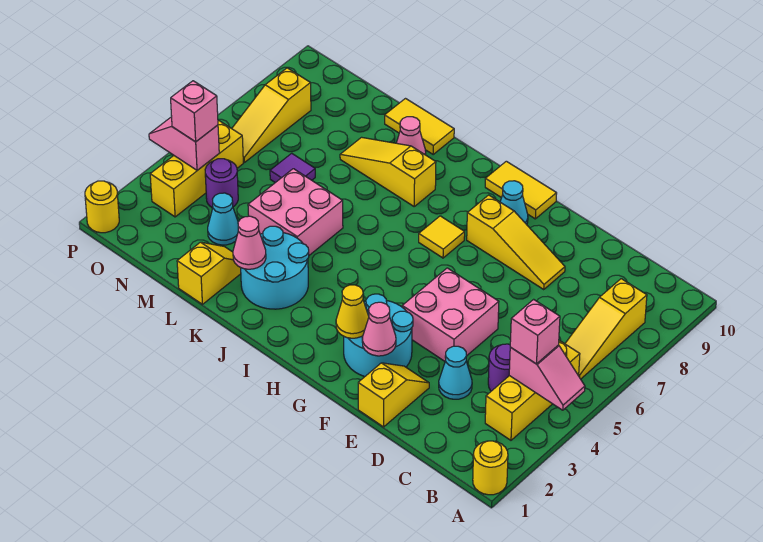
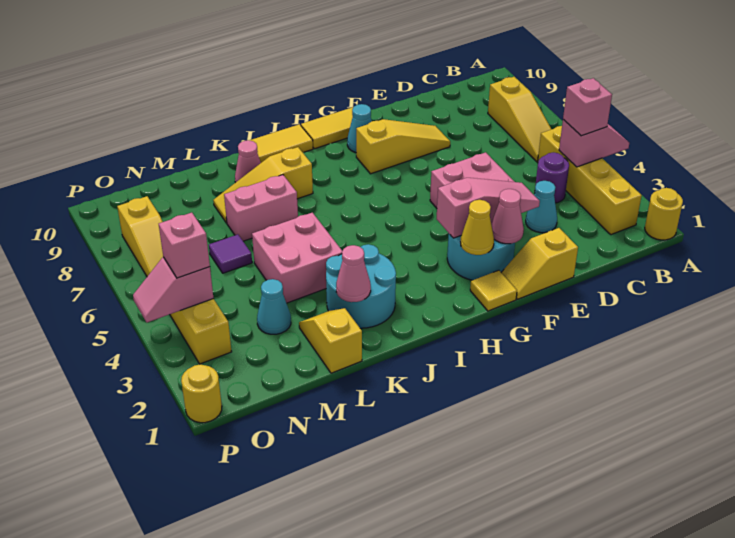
yellow 1x3 brick [485,340,580,440] -> yellow 1x4 brick [538,126,642,235]
yellow 1x2 slope [358,363,429,427] -> yellow 1x2 slope turned to [501,228,578,299]
none -> pink 1x3 slope [437,178,540,238]
yellow 1x1 tile [419,216,465,258] -> yellow 1x1 tile moved to [470,270,517,311]
none -> pink 1x2 brick [224,175,298,241]
yellow 1x2 tile [385,99,454,154] -> yellow 1x2 tile moved to [250,124,313,163]
purple 1x1 round brick [205,159,238,208] -> none

